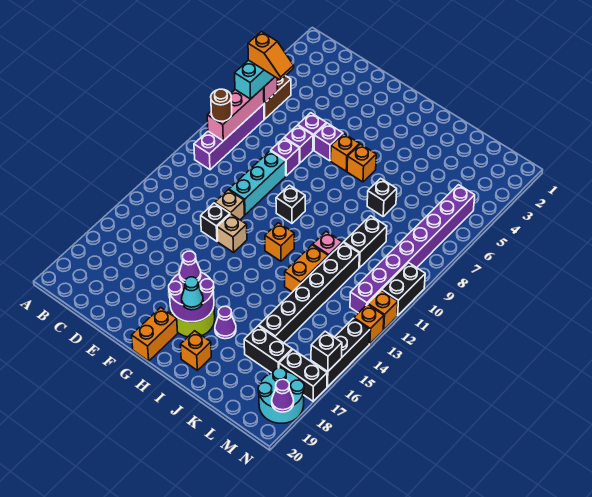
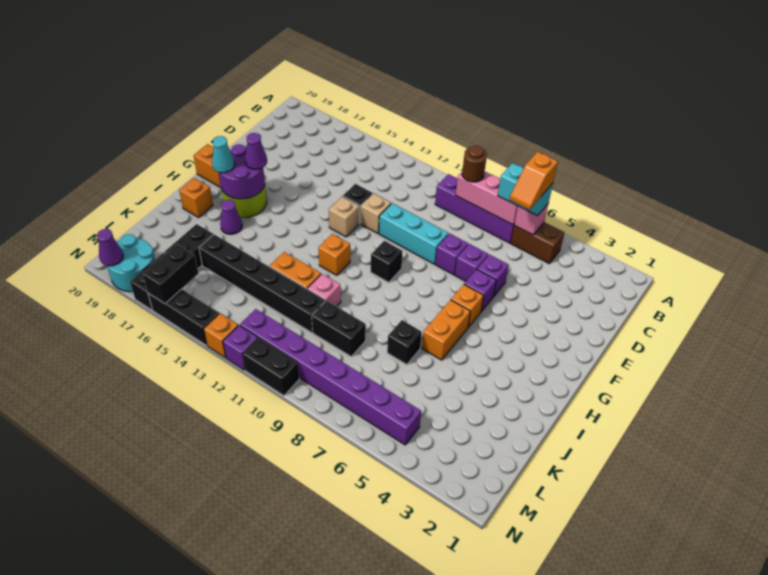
orange 1x1 brick [347,144,376,182] -> orange 1x2 brick [422,300,470,360]
orange 1x1 brick [368,290,398,330] -> purple 1x1 brick [223,325,258,370]
black 1x1 brick [311,331,342,372] -> black 1x2 brick [143,244,198,304]

